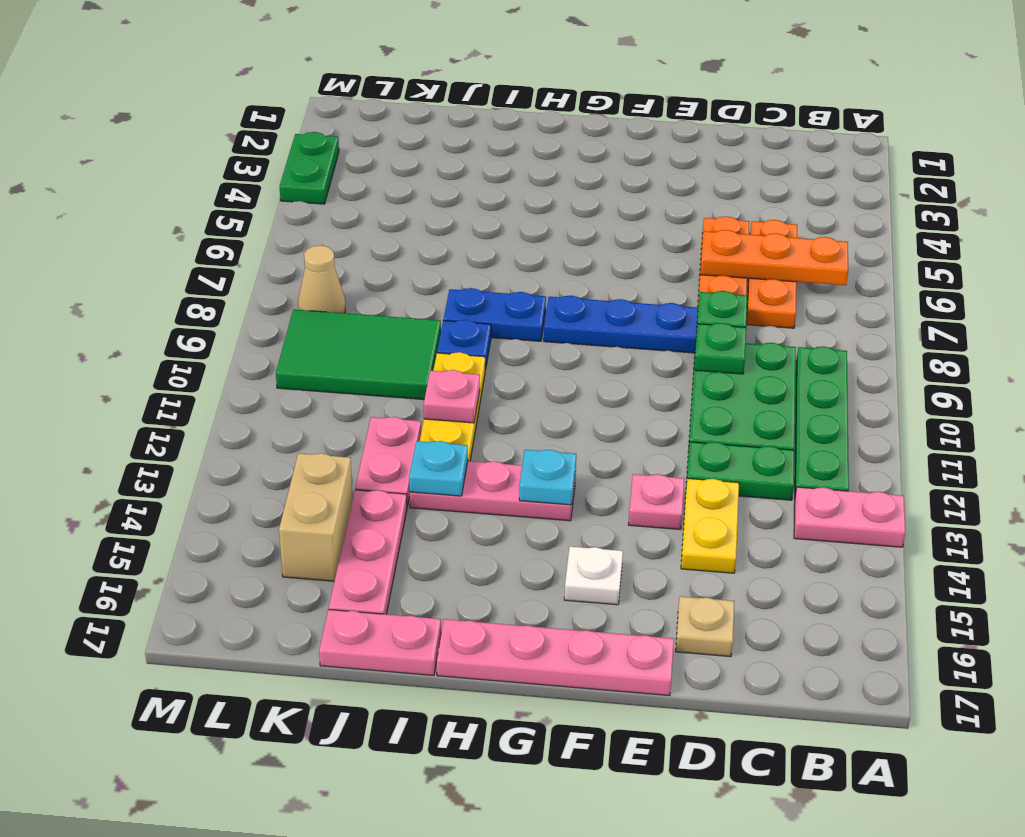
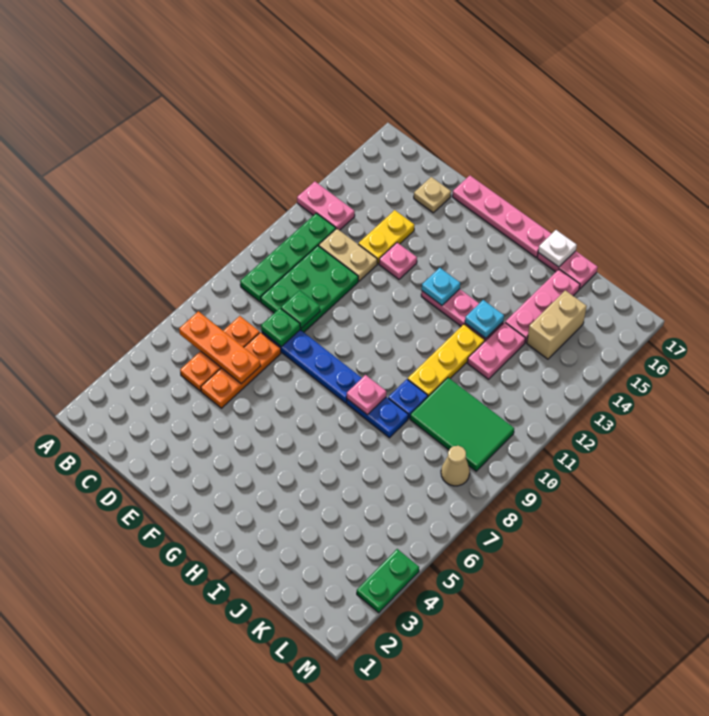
green 1x2 plate [686,442,794,500] -> tan 1x2 plate [319,229,377,281]
white 1x1 plate [564,547,623,605] -> white 1x1 plate moved to [538,230,577,267]
pink 1x1 plate [424,370,480,423] -> pink 1x1 plate moved to [347,375,386,415]

